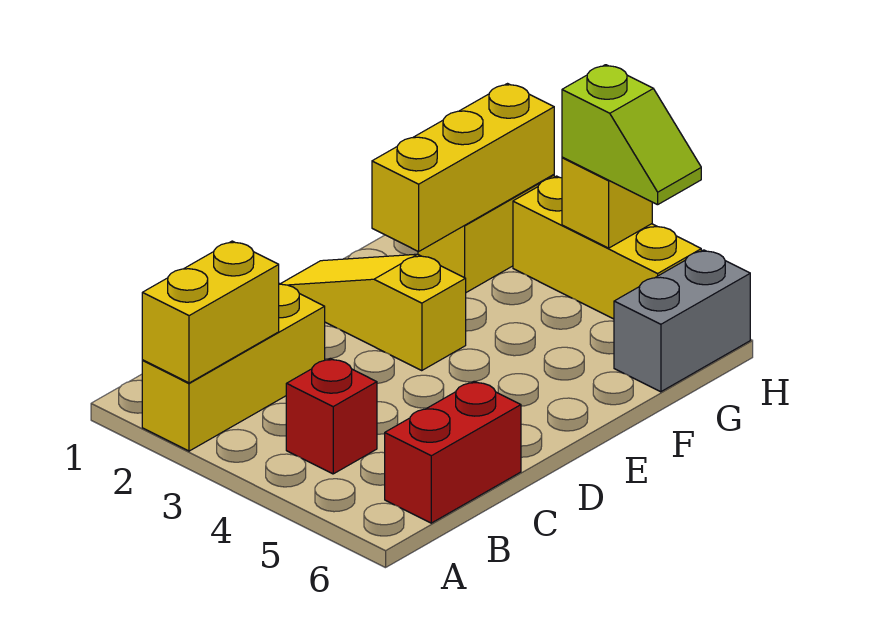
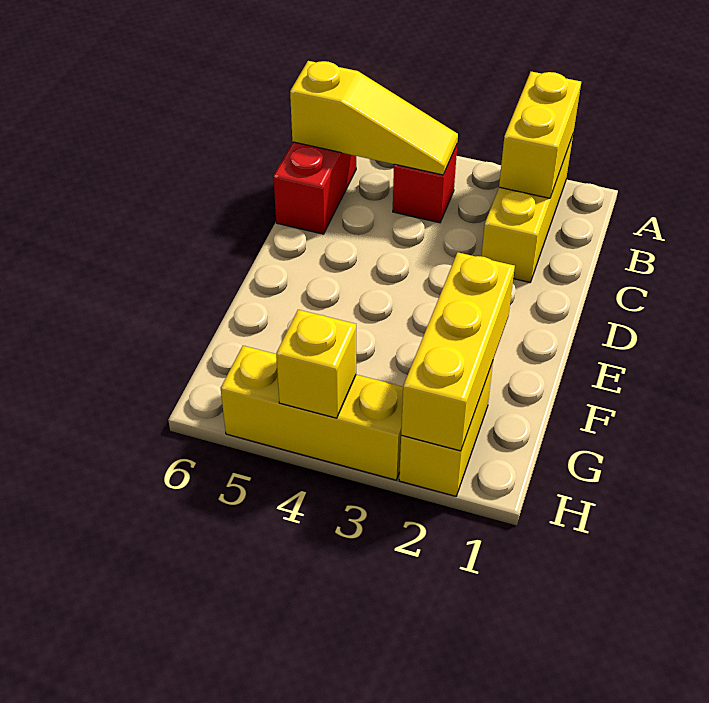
yellow 1x3 slope [281,254,466,371] -> yellow 1x3 slope moved to [290,61,458,175]
grey 1x2 brick [614,250,750,392] -> none
lime 1x2 slope [562,65,701,205] -> none

